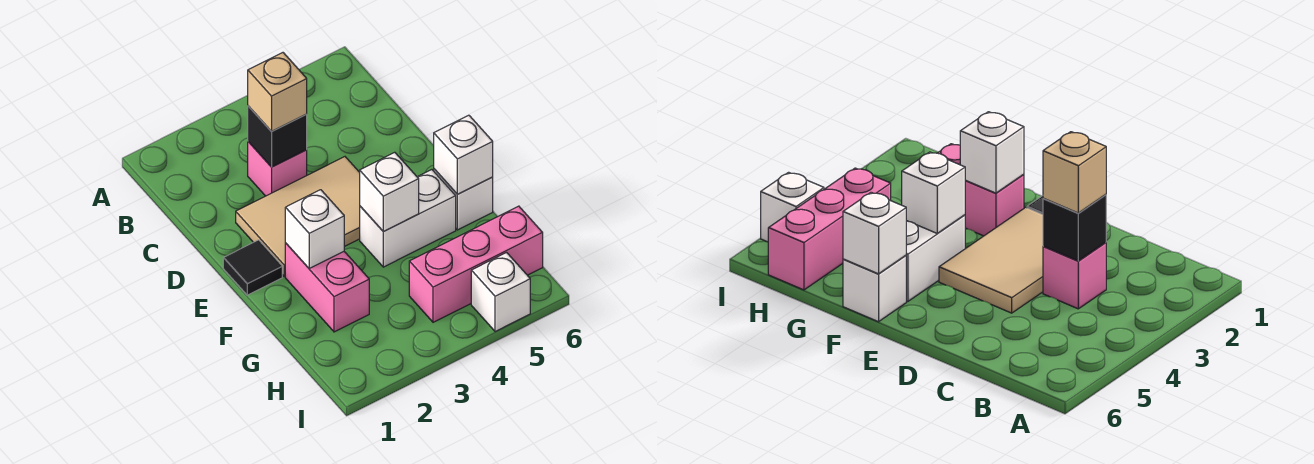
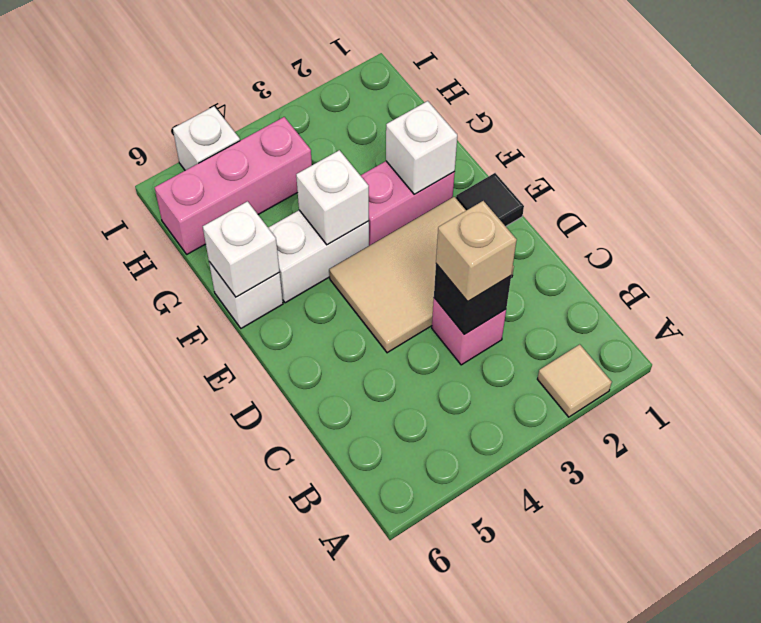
none -> tan 1x1 tile [537,344,612,417]
pink 1x2 brick [285,243,369,332] -> pink 1x2 brick turned to [360,161,455,246]

